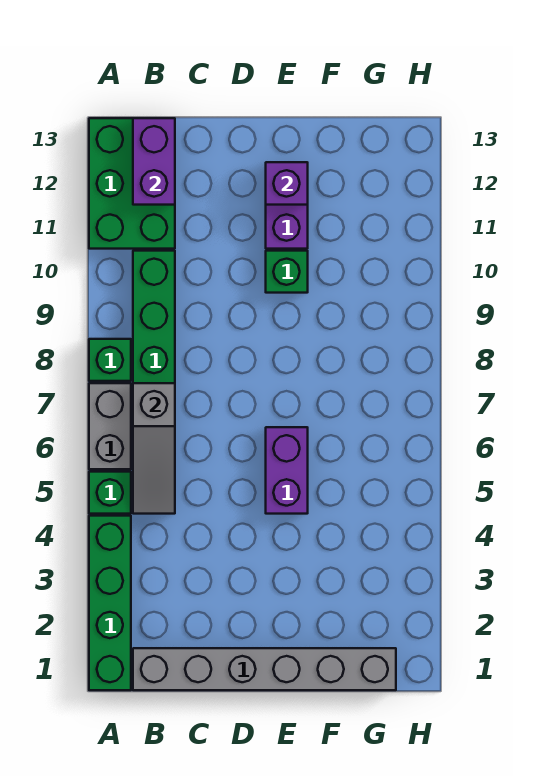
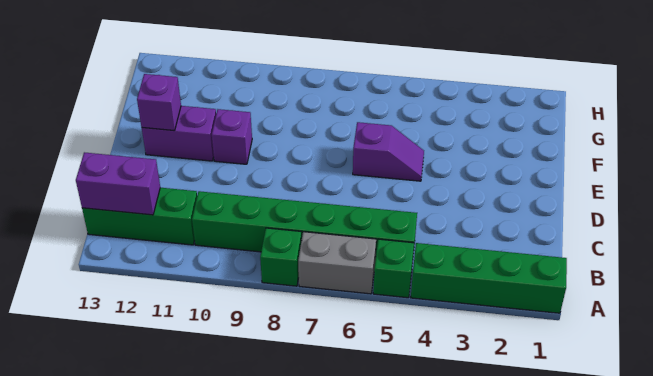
green 2x3 brick [89,118,175,249] -> green 1x3 brick [82,188,197,245]
grey 1x6 brick [133,648,396,690] -> none
grey 1x3 slope [133,383,175,514] -> none
purple 1x2 brick [266,427,308,514] -> purple 1x2 slope [353,122,424,181]
green 1x1 brick [266,251,308,293] -> purple 1x1 brick [212,109,252,164]

